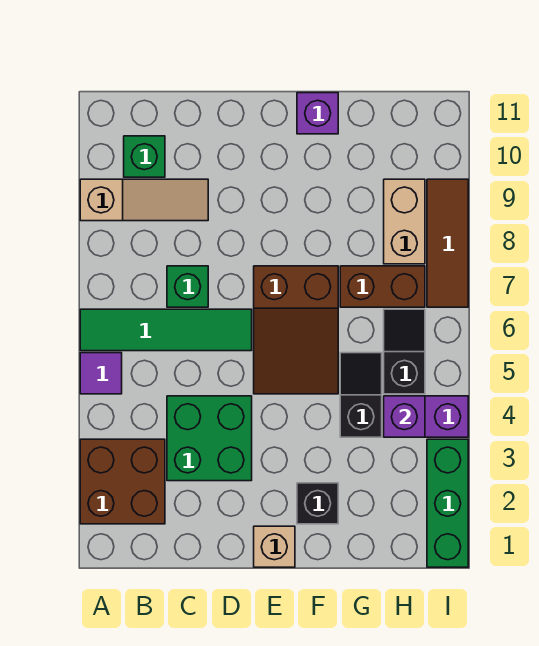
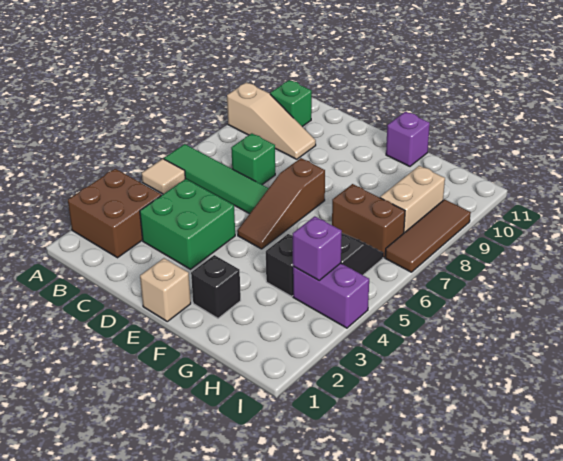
purple 1x1 tile [80,353,122,394] -> tan 1x1 tile [142,159,185,194]
brown 2x3 slope [254,266,338,394] -> brown 1x3 slope [237,158,325,249]
green 1x3 brick [427,439,468,567] -> none

